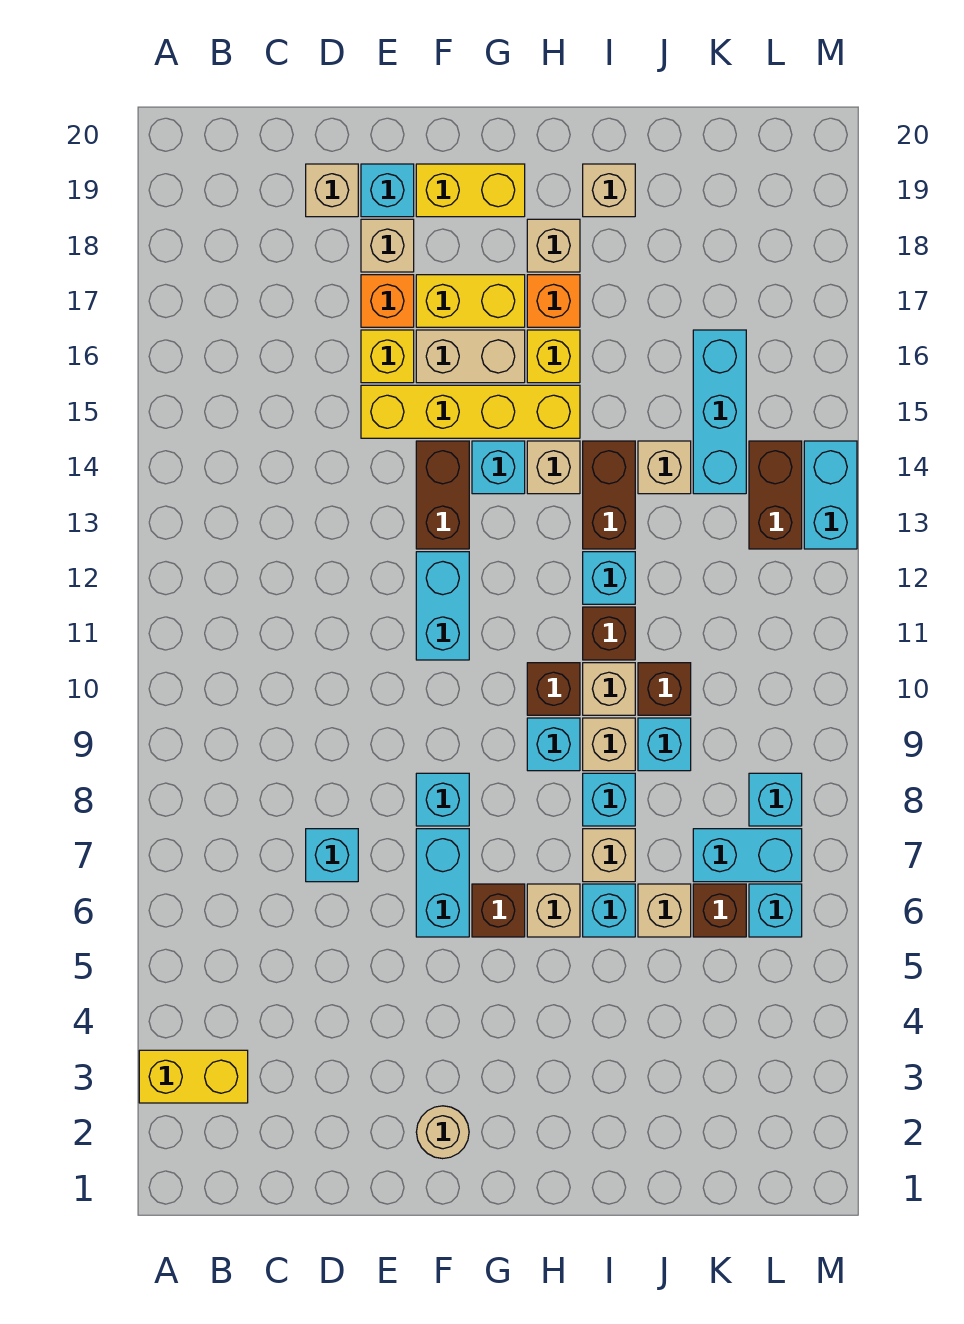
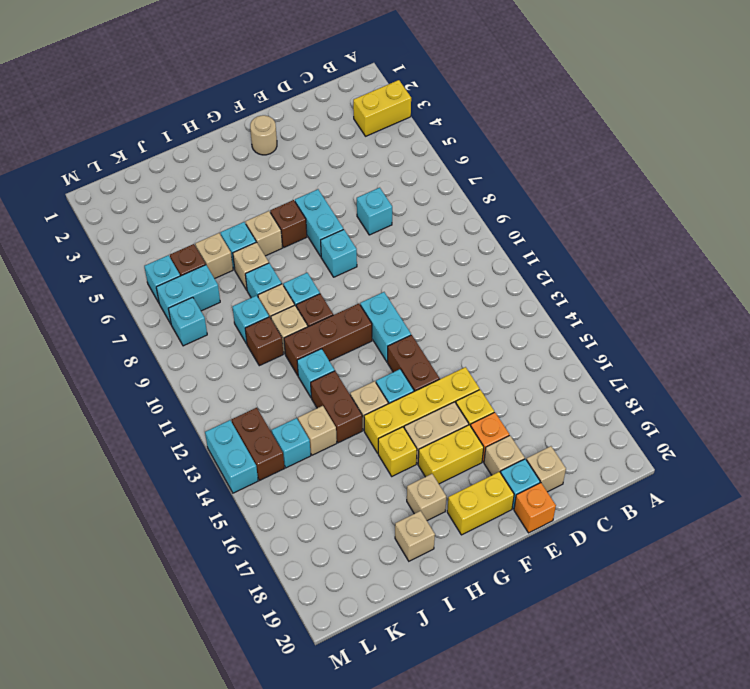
orange 1x1 brick [527,275,580,327] -> orange 1x1 brick moved to [514,483,556,533]
brown 1x1 brick [583,607,635,660] -> brown 1x3 brick [284,304,372,375]
cyan 1x3 brick [693,330,746,494] -> cyan 1x1 brick [272,418,311,468]

